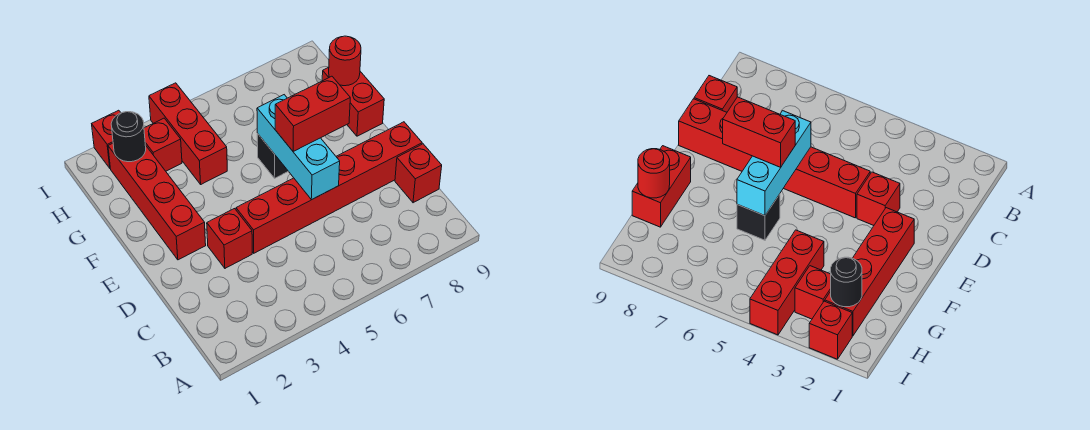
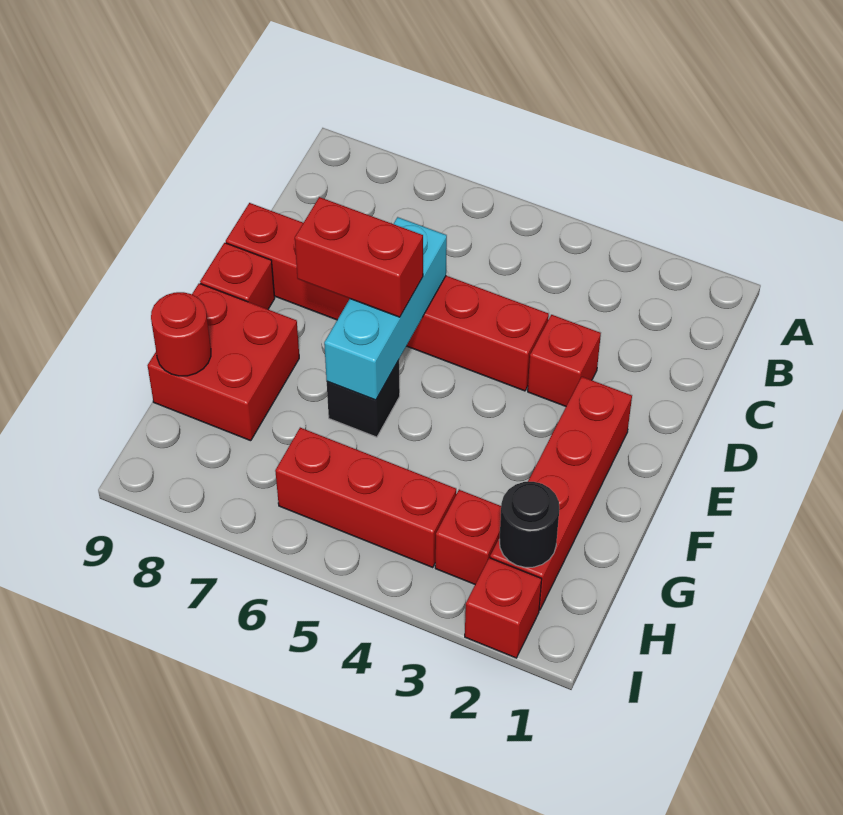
red 1x1 brick [395,144,442,203] -> red 1x1 brick moved to [200,243,275,309]
red 1x2 brick [322,67,384,136] -> red 2x2 brick [148,283,299,441]
red 1x3 brick [149,83,227,184] -> red 1x3 brick turned to [275,428,456,567]

